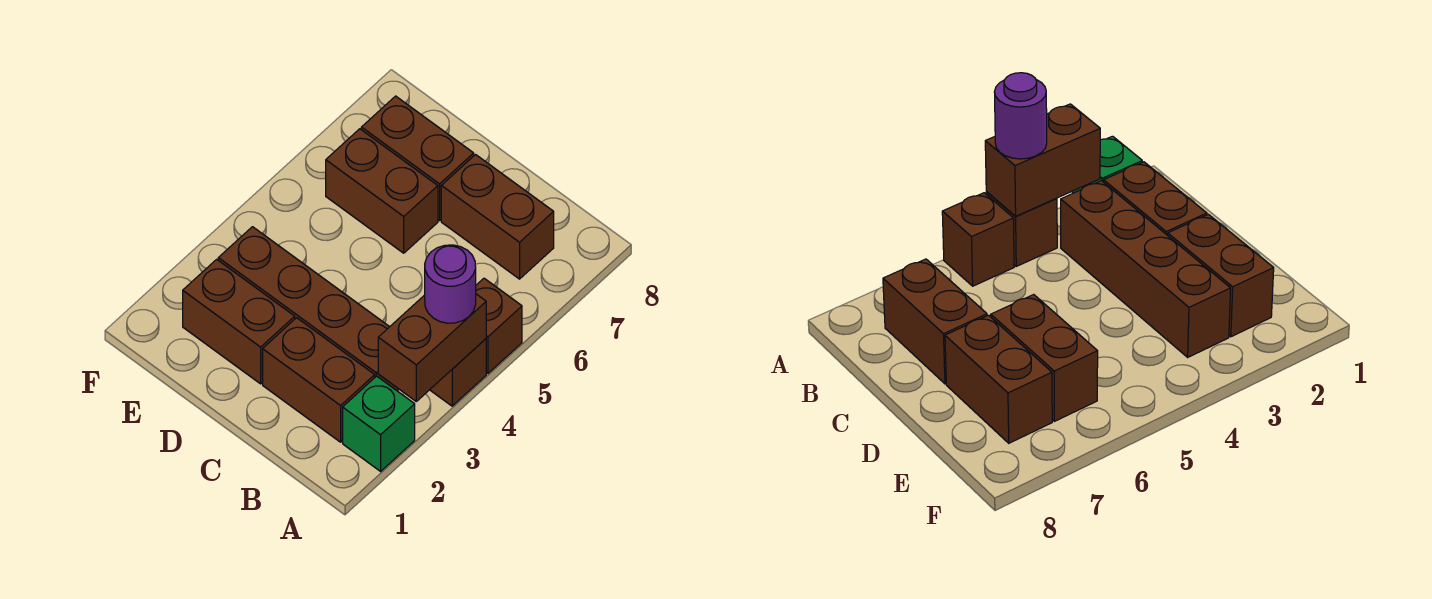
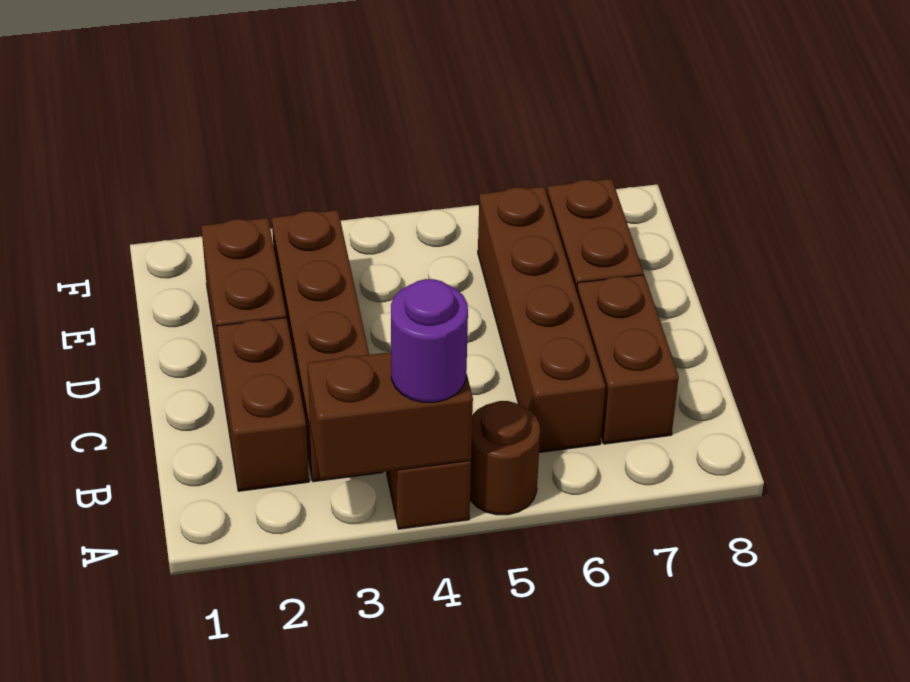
green 1x1 brick [343,376,415,471] -> none
brown 1x1 brick [476,278,522,373] -> brown 1x1 round brick [470,401,540,515]
brown 1x2 brick [326,129,438,253] -> brown 1x4 brick [478,187,605,452]

